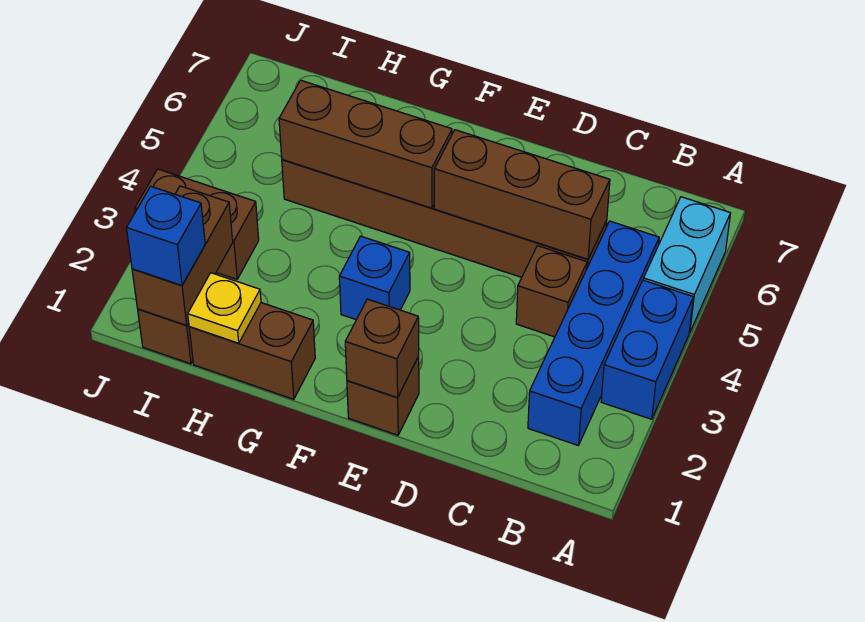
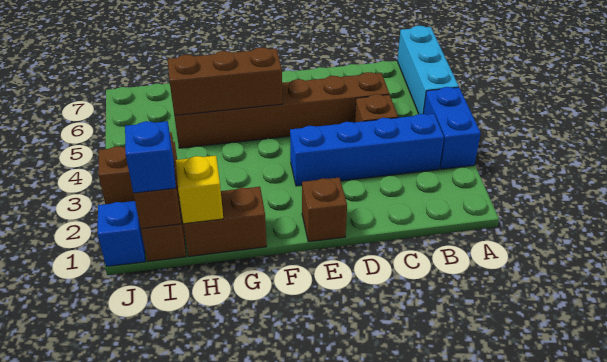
cyan 1x2 brick [643,197,731,333] -> cyan 1x3 brick [397,26,459,114]
blue 1x4 brick [528,221,659,445] -> blue 1x4 brick turned to [290,114,444,186]
brown 1x3 brick [434,130,610,259] -> none
brown 1x1 brick [345,299,419,398] -> none
blue 1x1 brick [339,236,410,320] -> blue 1x1 brick moved to [98,201,145,267]
yellow 1x1 plate [188,273,261,343] -> yellow 1x1 brick [176,156,223,224]

